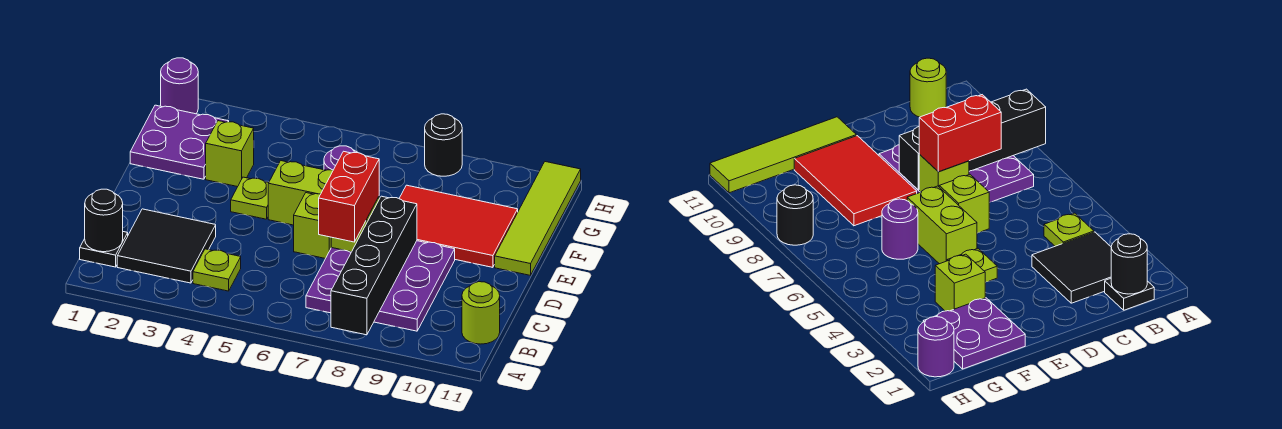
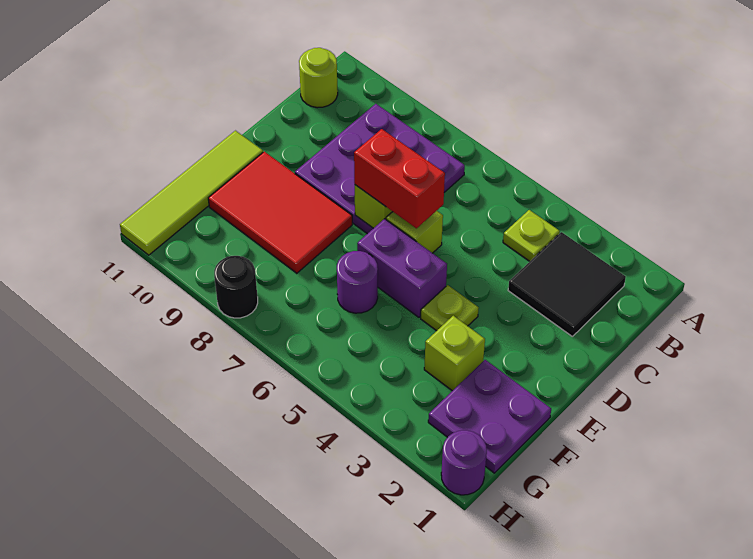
black 1x4 brick [331,196,417,335] -> none
black 1x1 plate [80,232,128,267] -> none
black 1x1 round brick [85,189,123,252] -> none
red 1x2 brick [319,151,379,242] -> red 1x2 brick turned to [354,129,445,228]
lime 1x2 brick [268,161,333,225] -> purple 1x2 brick [357,219,447,317]

